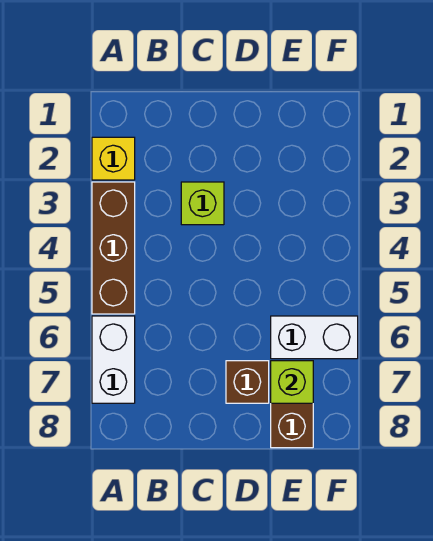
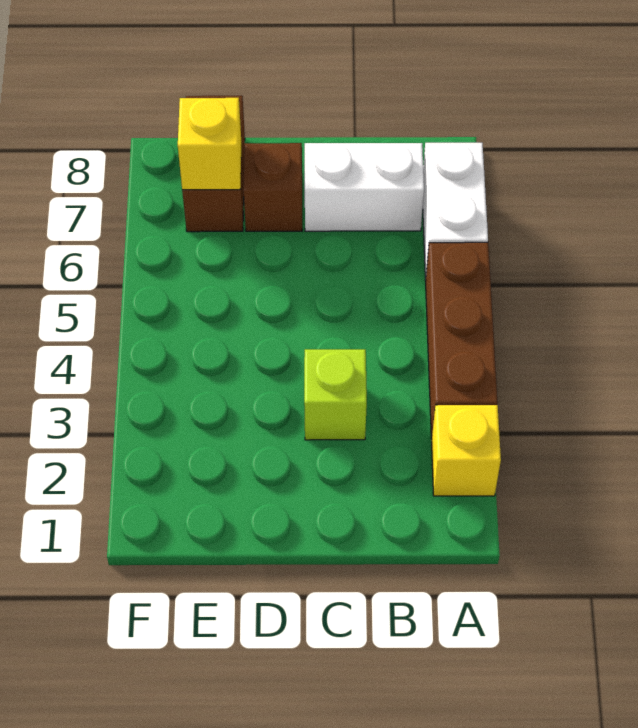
white 1x2 brick [271,316,358,359] -> white 1x2 brick moved to [305,143,424,231]
lime 1x1 brick [271,361,313,403] -> yellow 1x1 brick [178,98,241,190]

